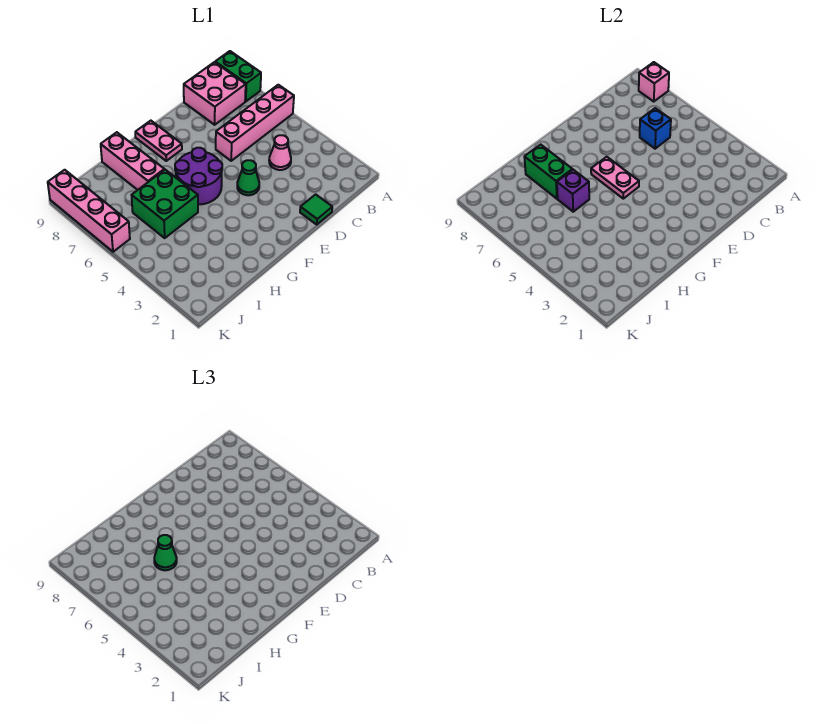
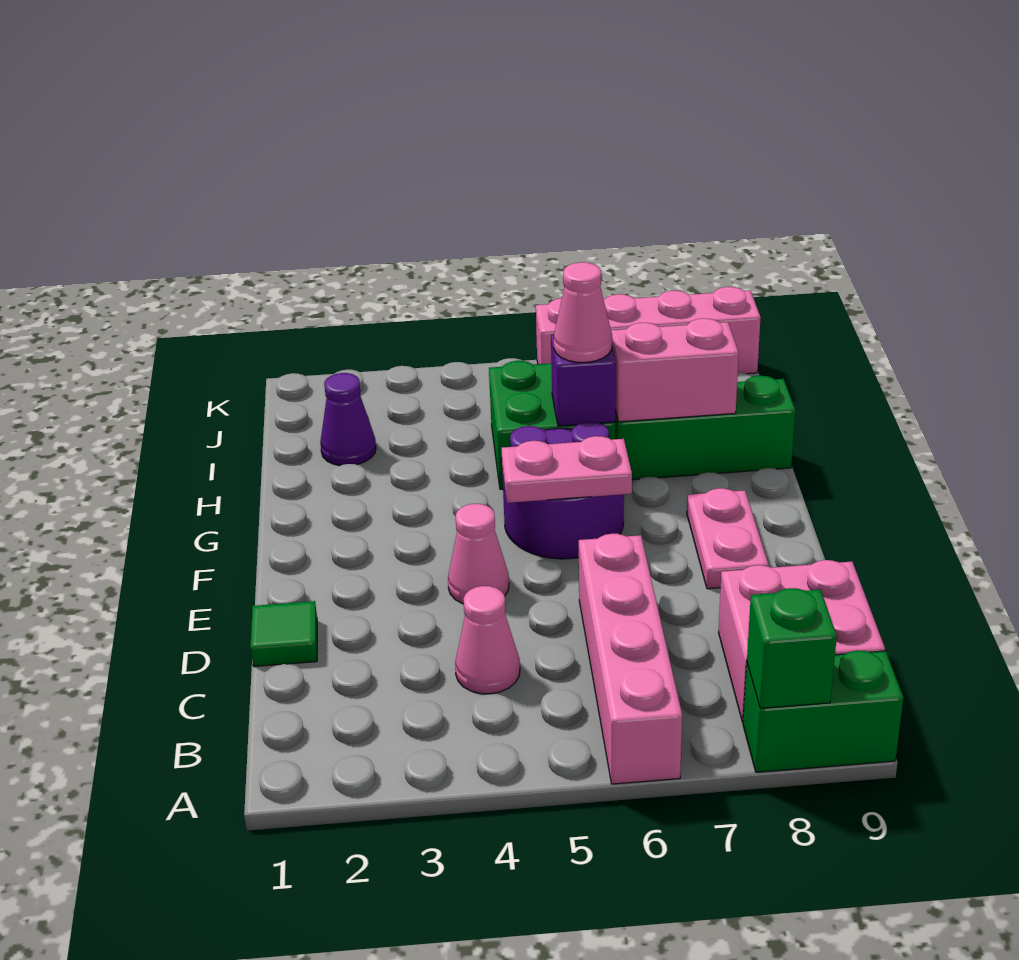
pink 1x1 brick [639,62,669,102] -> green 1x1 brick [747,588,837,708]
blue 1x1 brick [640,108,671,149] -> none
green 1x1 cone [237,160,259,195] -> pink 1x1 cone [448,504,509,604]
pink 1x2 plate [135,121,182,161] -> pink 1x2 plate turned to [687,488,769,589]
green 1x1 cone [154,535,177,570] -> pink 1x1 cone [554,262,612,362]
pink 1x3 brick [101,132,164,190] -> green 1x3 brick [615,376,795,480]
green 1x2 brick [524,145,572,199] -> pink 1x2 brick [611,318,739,422]
none -> purple 1x1 cone [320,373,376,466]

